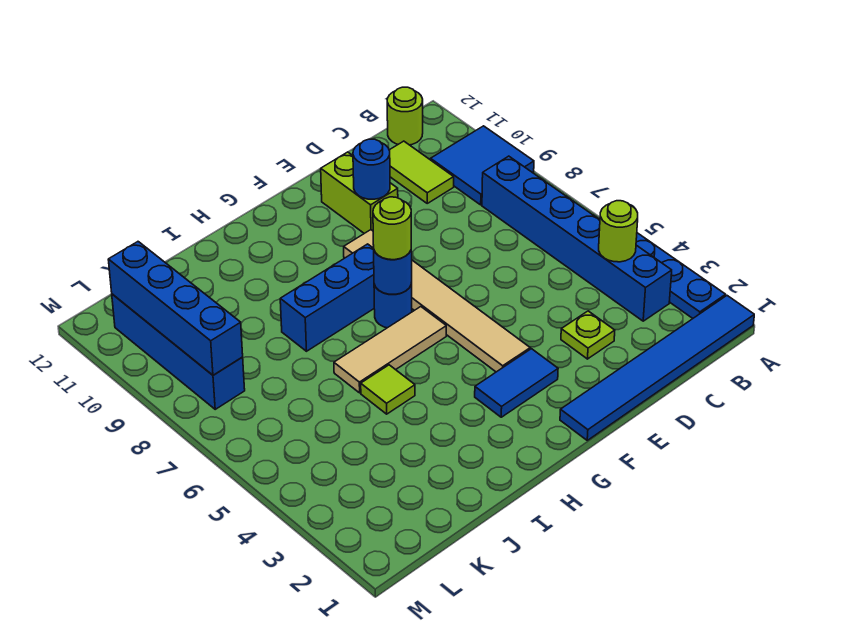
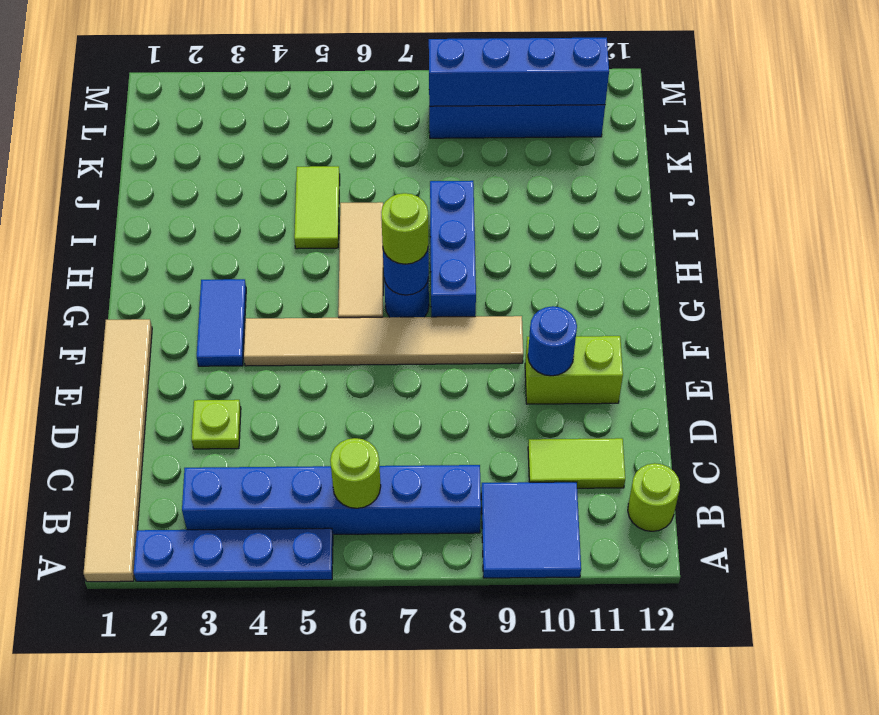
blue 1x6 tile [560,296,754,440] -> tan 1x6 tile [84,319,152,582]
lime 1x1 round brick [599,201,638,262] -> lime 1x1 round brick moved to [330,438,381,508]
lime 1x1 tile [361,365,415,414] -> lime 1x2 tile [294,166,340,249]

